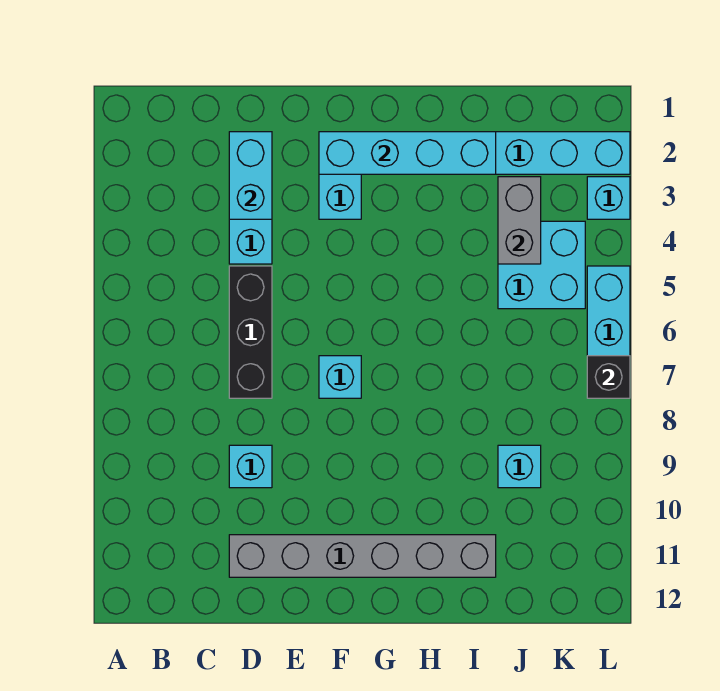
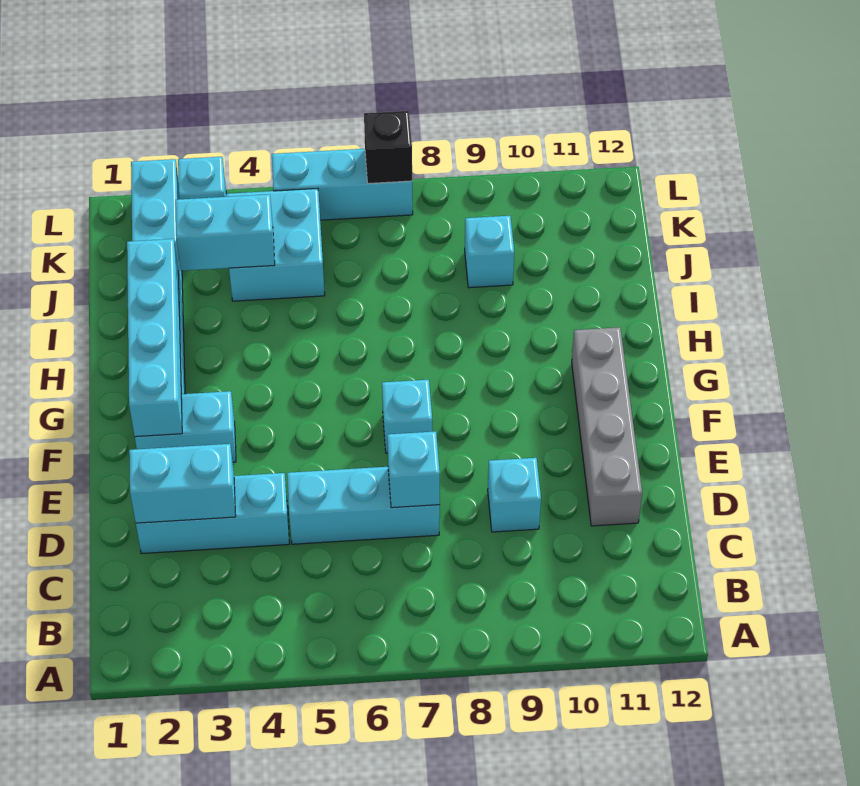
black 1x3 brick [229,266,272,398] -> cyan 1x3 brick [287,467,440,544]
none -> cyan 1x1 brick [387,431,440,508]
grey 1x6 brick [229,535,496,577] -> grey 1x4 brick [572,327,642,526]
grey 1x2 brick [498,177,541,264] -> cyan 1x2 brick [175,194,275,271]

